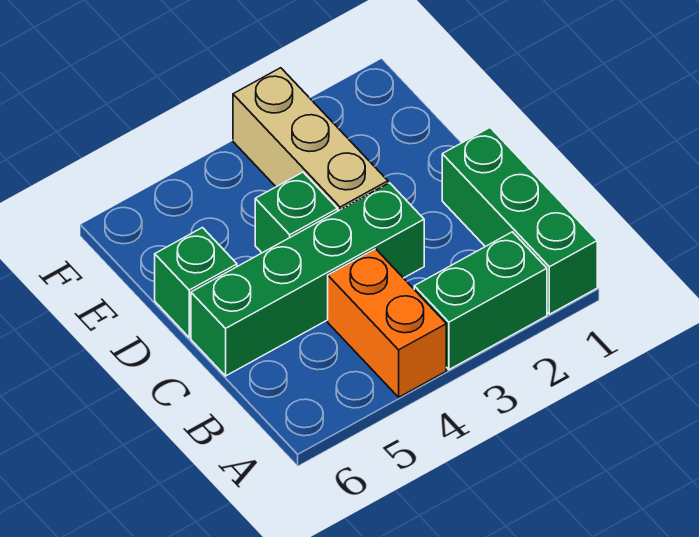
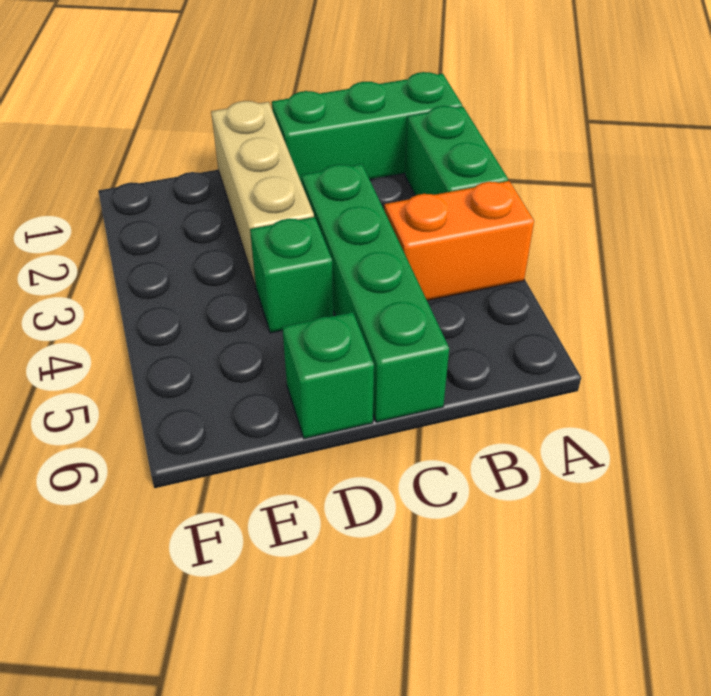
tan 1x3 brick [233,68,388,211] -> tan 1x3 brick turned to [211,101,314,286]

